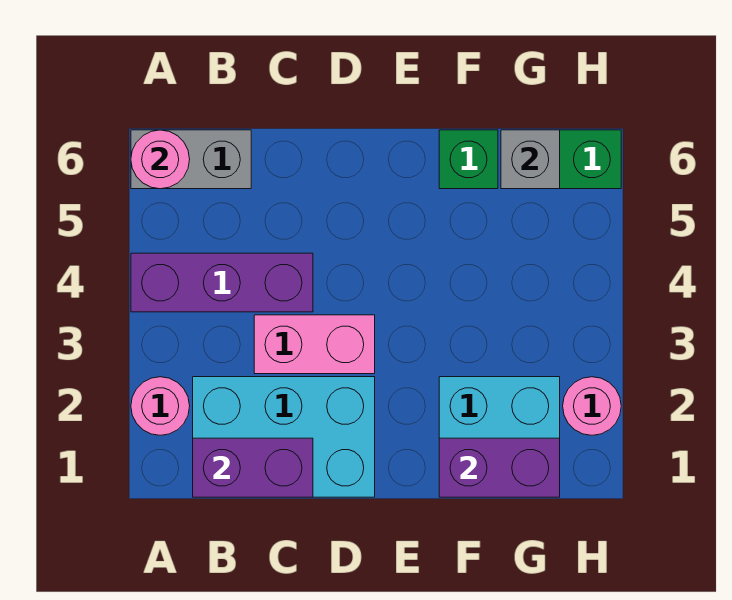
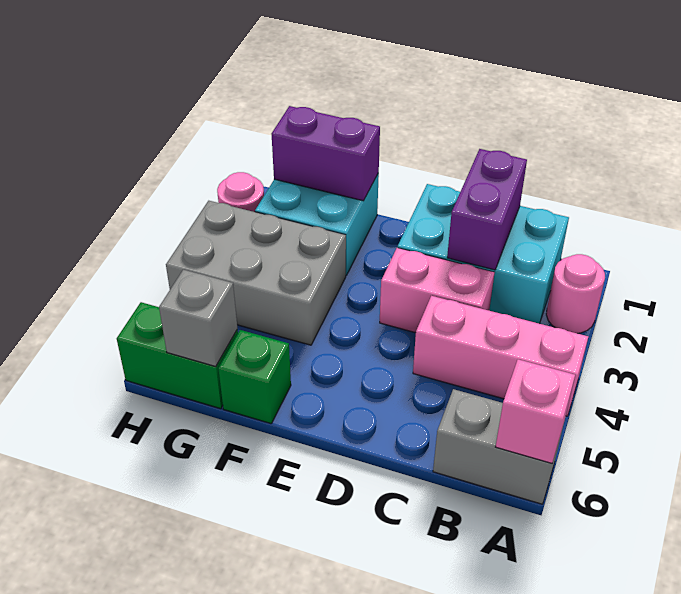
purple 1x3 brick [131,253,313,312] -> pink 1x3 brick [413,296,588,416]
pink 1x1 round brick [131,130,190,189] -> pink 1x1 brick [496,359,575,463]
purple 1x2 brick [193,438,313,497] -> purple 1x2 brick turned to [447,149,527,270]
none -> grey 2x3 brick [166,201,346,345]

